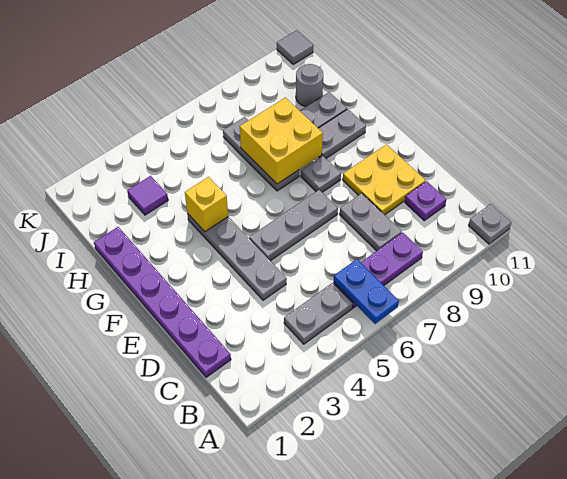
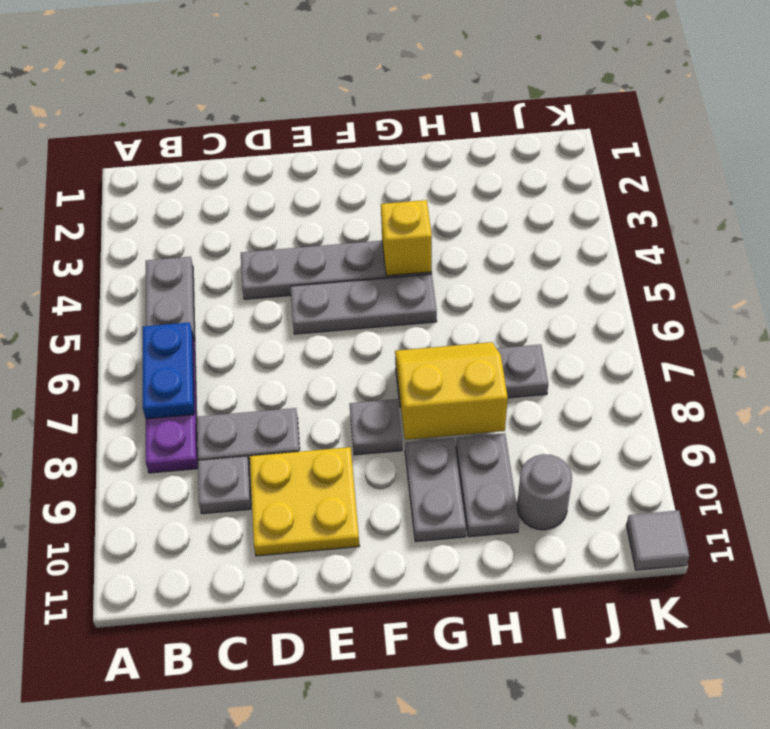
blue 1x2 plate [334,259,399,324] -> blue 1x2 plate turned to [143,322,194,419]
grey 1x1 plate [468,204,511,244] -> grey 1x1 plate moved to [198,456,251,514]
purple 1x6 plate [94,227,231,377] -> none
purple 1x1 plate [405,181,446,221] -> none
grey 1x3 plate [249,190,338,261] -> grey 1x3 plate turned to [290,274,437,334]
yellow 2x2 brick [240,98,323,184] -> yellow 2x2 slope [395,342,508,440]
purple 1x1 tile [127,176,168,215] -> none

